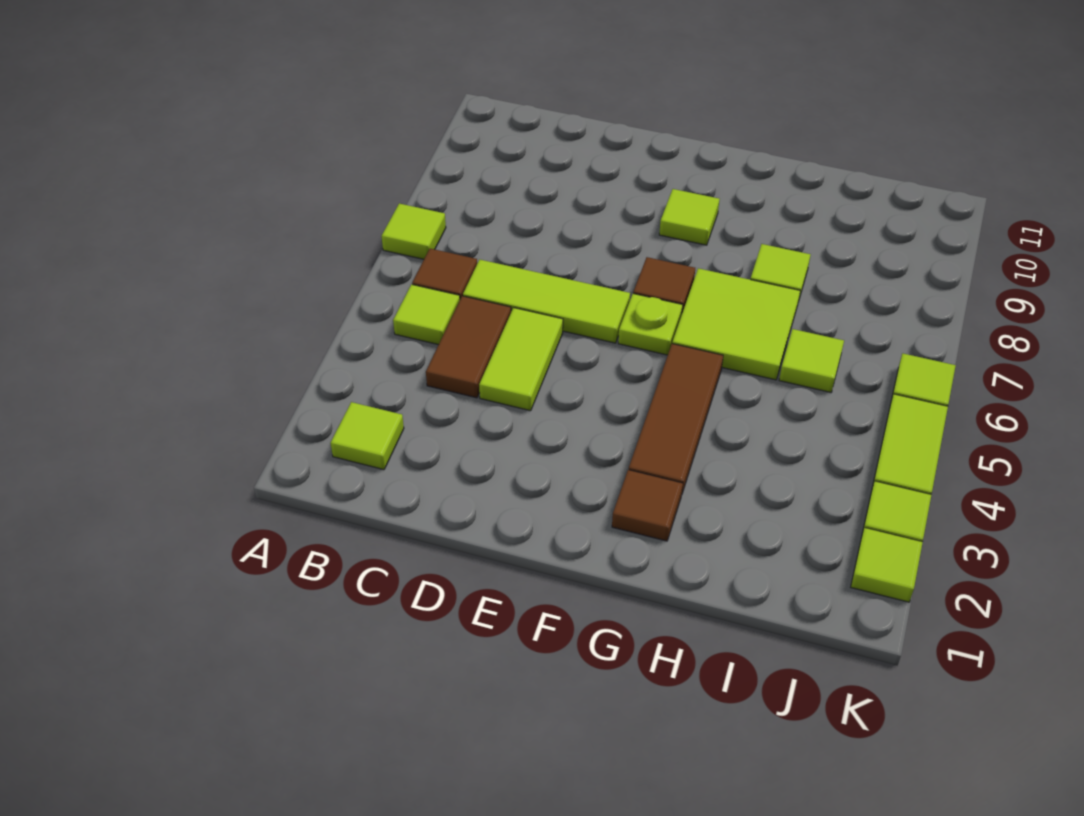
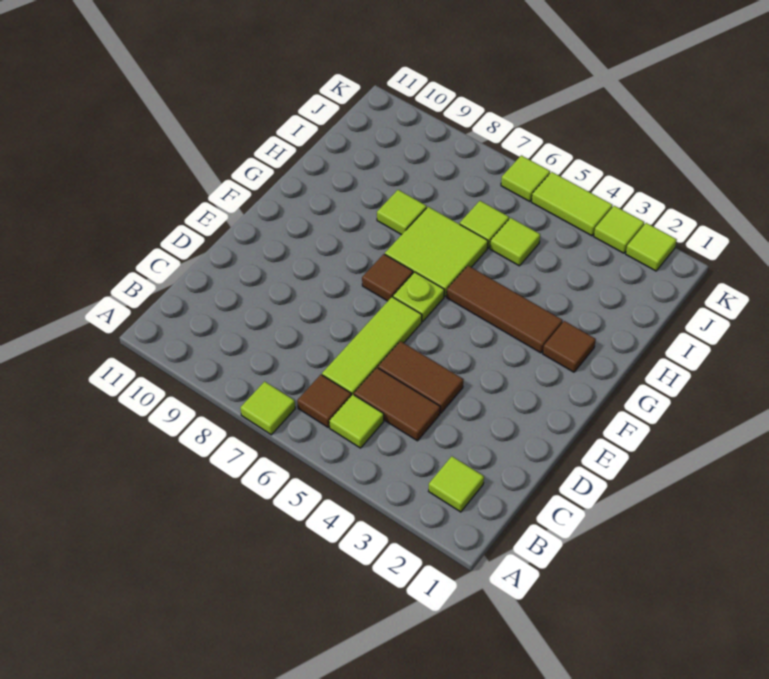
lime 1x2 tile [479,308,563,411] -> brown 1x2 tile [378,341,463,413]
lime 1x1 tile [659,189,720,245] -> lime 1x1 tile moved to [490,218,540,266]

